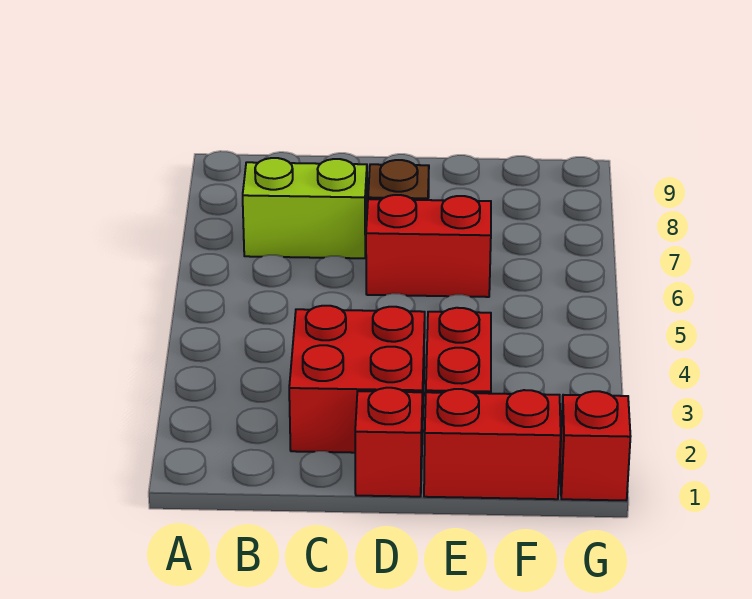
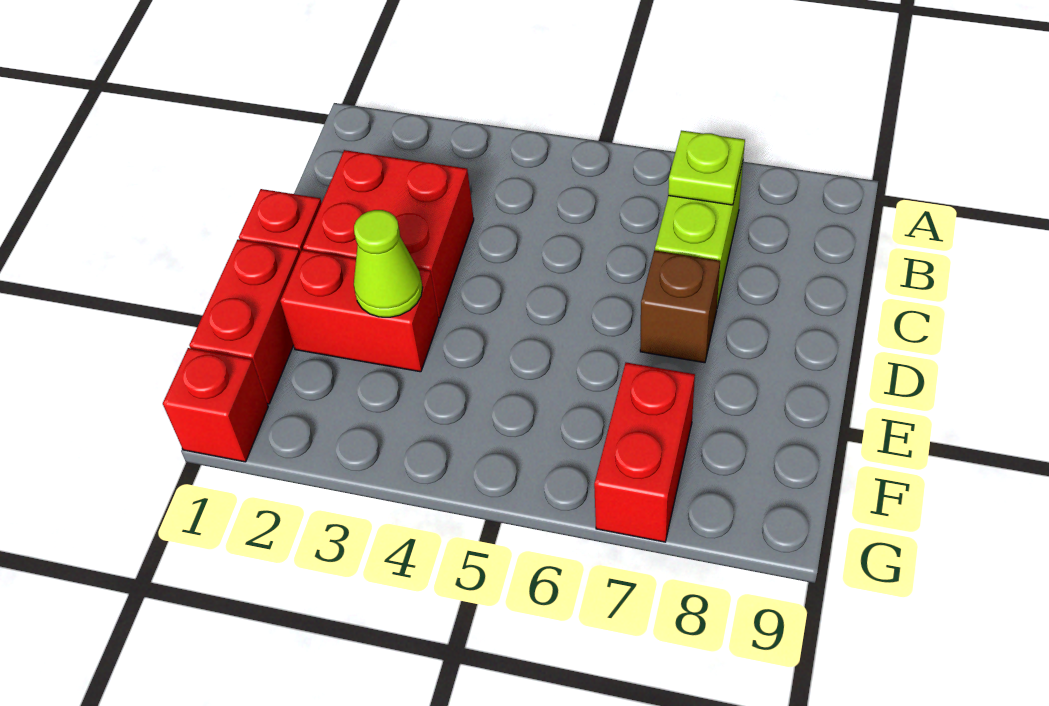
none -> lime 1x1 plate [668,131,745,205]
red 1x2 brick [366,195,491,297] -> red 1x2 brick moved to [594,363,695,542]
none -> lime 1x1 cone [354,210,423,317]

